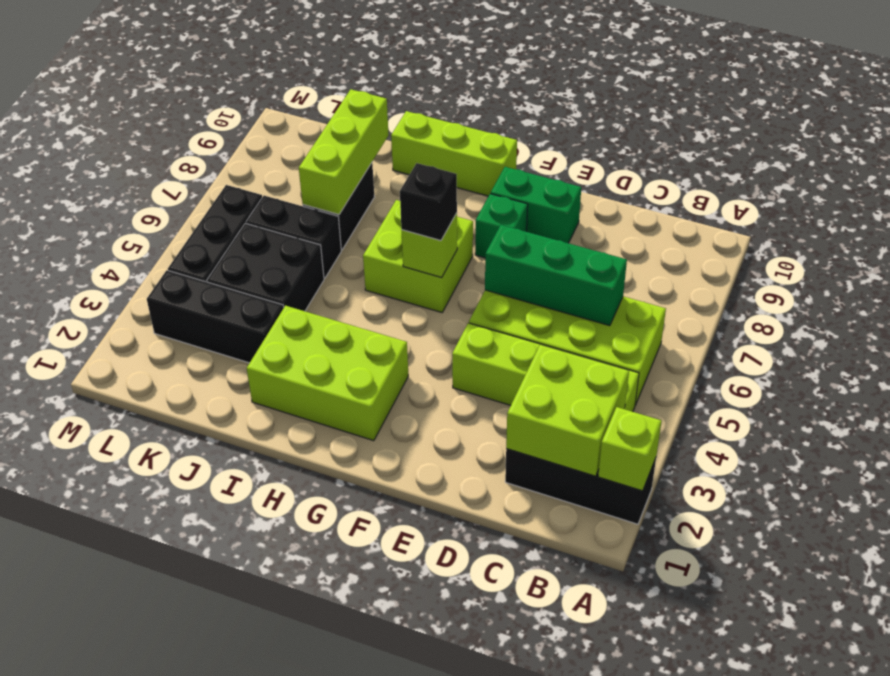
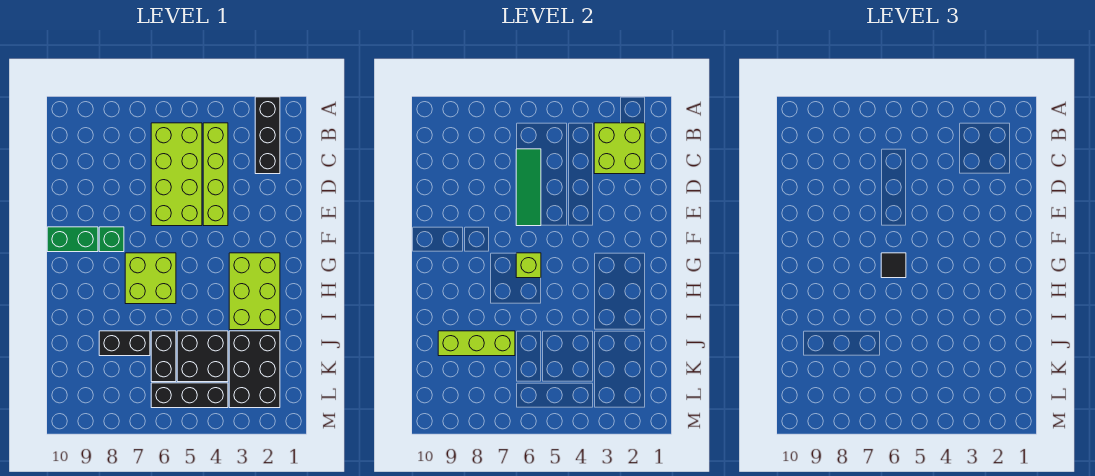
lime 1x1 brick [598,407,661,491] -> none
green 1x3 brick [485,225,627,326] -> green 1x3 tile [516,149,541,226]
green 1x2 brick [491,167,581,243] -> green 1x2 brick turned to [47,227,98,252]
black 1x1 brick [400,163,457,240] -> black 1x1 tile [881,253,906,278]
lime 1x3 brick [391,111,517,196] -> none
black 1x3 brick [147,270,284,363] -> black 2x3 brick [229,331,280,408]

